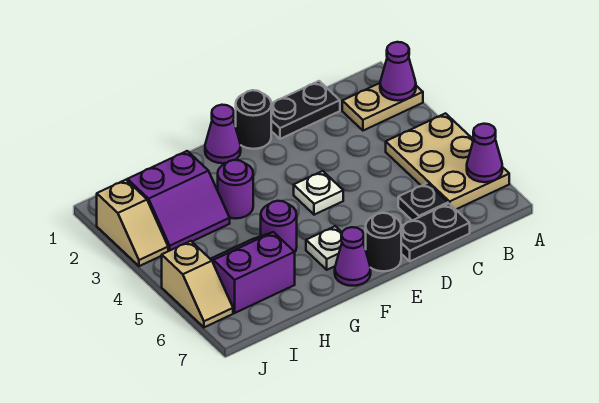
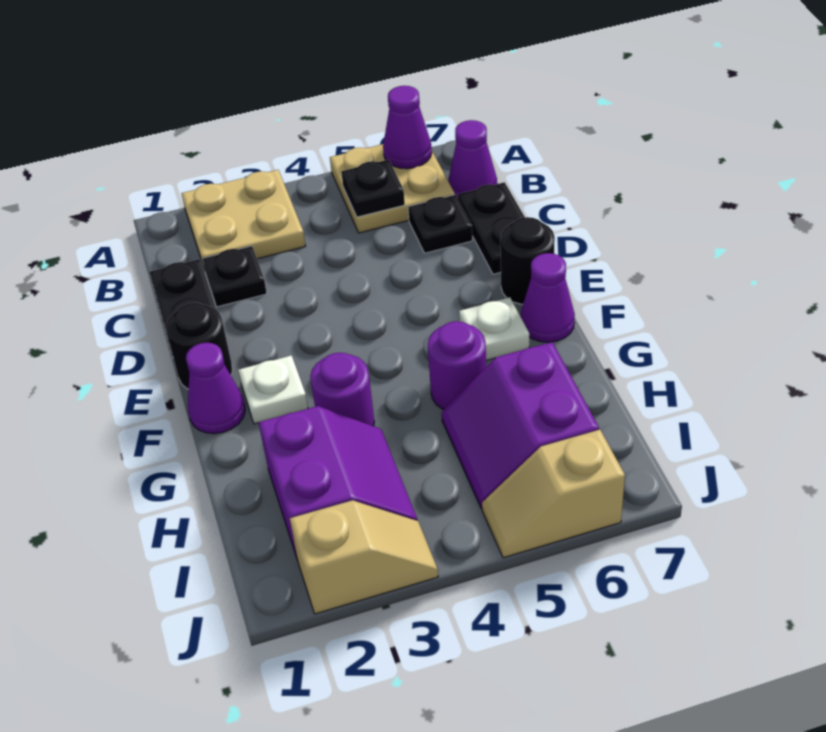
tan 1x2 plate [342,83,423,131] -> tan 2x2 plate [181,170,305,270]
purple 1x1 cone [380,42,416,101] -> purple 1x1 cone moved to [448,120,497,198]
tan 2x3 plate [386,113,509,209] -> tan 2x2 plate [330,144,455,233]
none -> black 1x1 plate [341,160,405,217]
none -> black 1x1 plate [202,246,267,307]
white 1x1 plate [294,171,343,215] -> white 1x1 plate moved to [238,355,308,424]
tan 1x2 slope [162,241,233,327] -> tan 1x2 slope turned to [482,430,625,558]

